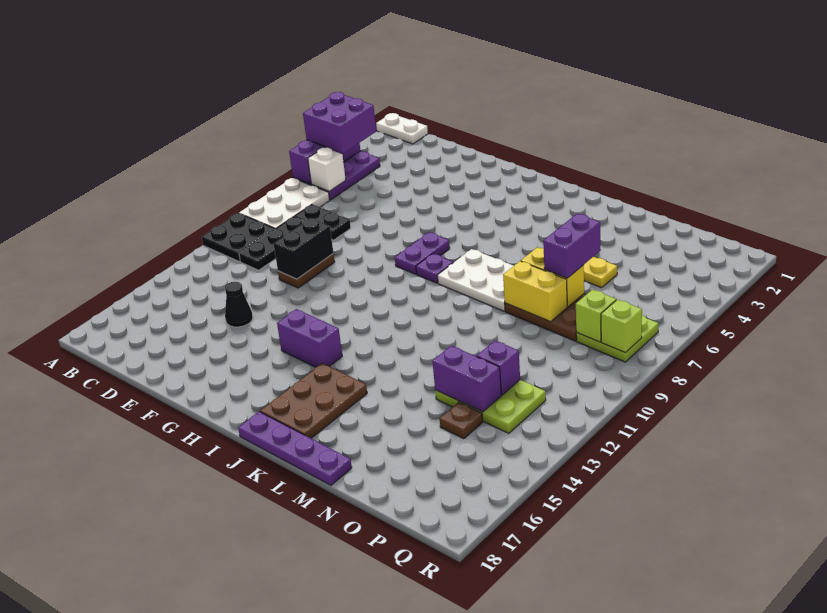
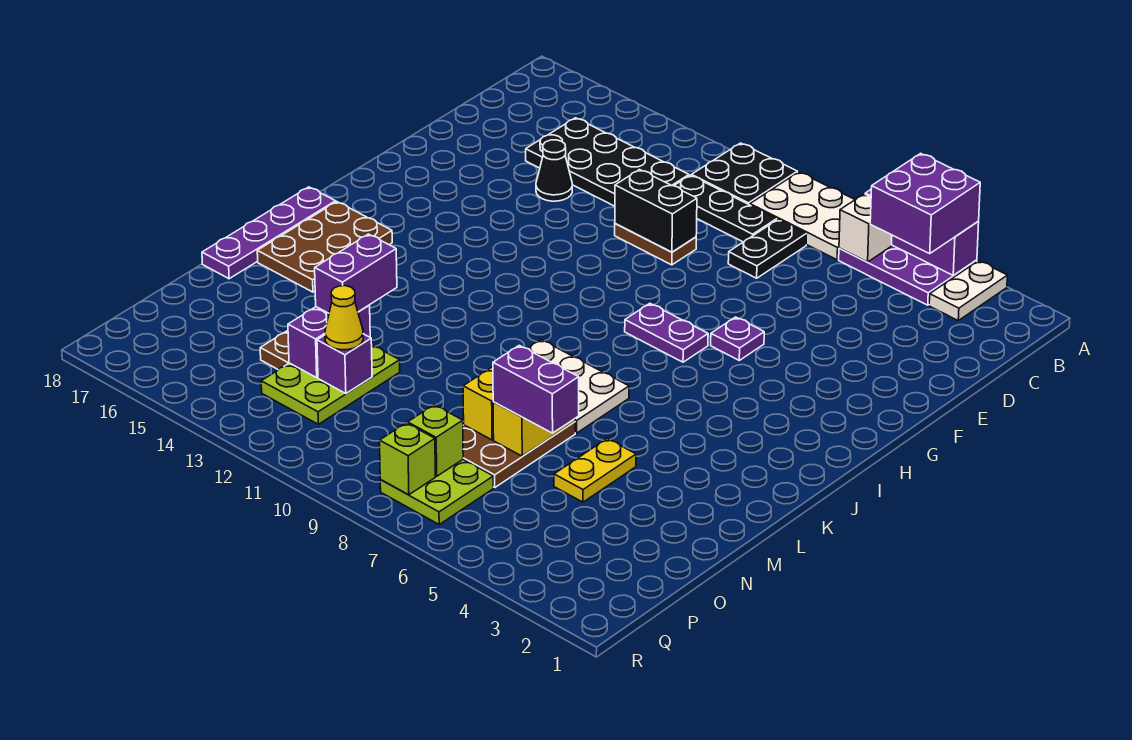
white 1x2 plate [376,113,428,144] -> white 1x2 plate moved to [929,261,1007,320]
none -> black 2x4 plate [526,118,689,206]
purple 1x2 brick [277,309,342,367] -> purple 1x2 brick moved to [315,234,397,313]
purple 1x1 plate [416,254,453,283] -> purple 1x1 plate moved to [711,317,764,360]
white 2x3 plate [437,249,513,311] -> white 2x3 plate turned to [527,340,629,433]
brown 2x3 plate [260,363,367,438] -> brown 2x3 plate turned to [257,202,392,292]
none -> yellow 1x1 cone [325,286,363,350]

